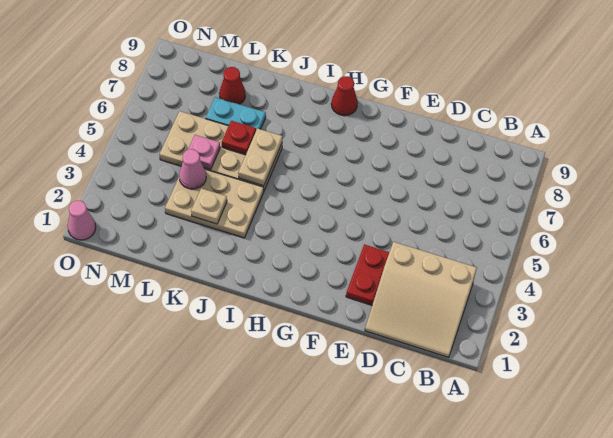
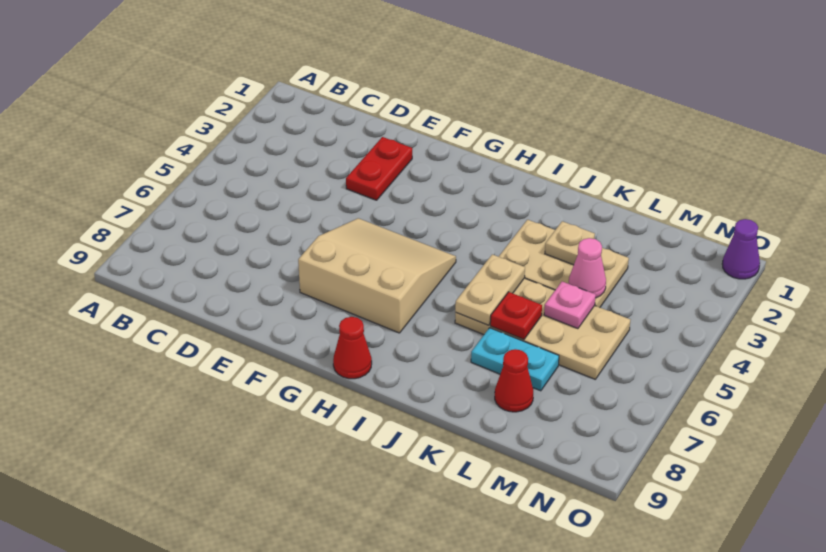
tan 3x3 slope [365,242,477,357] -> tan 3x3 slope moved to [298,218,456,333]
pink 1x1 cone [68,201,96,240] -> purple 1x1 cone [722,219,760,279]

